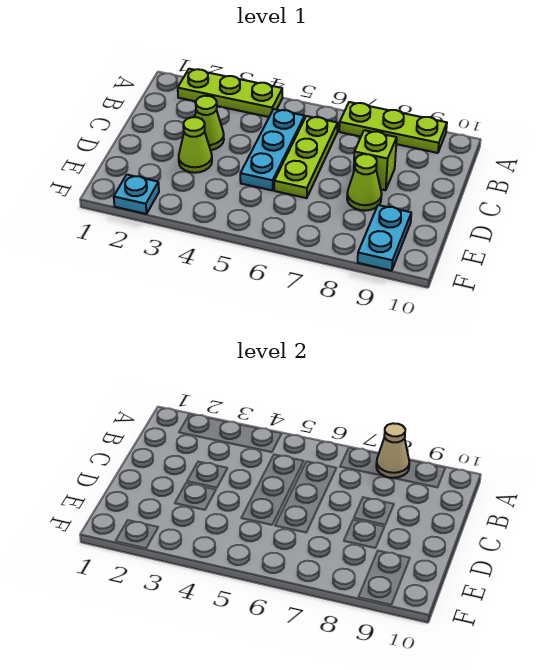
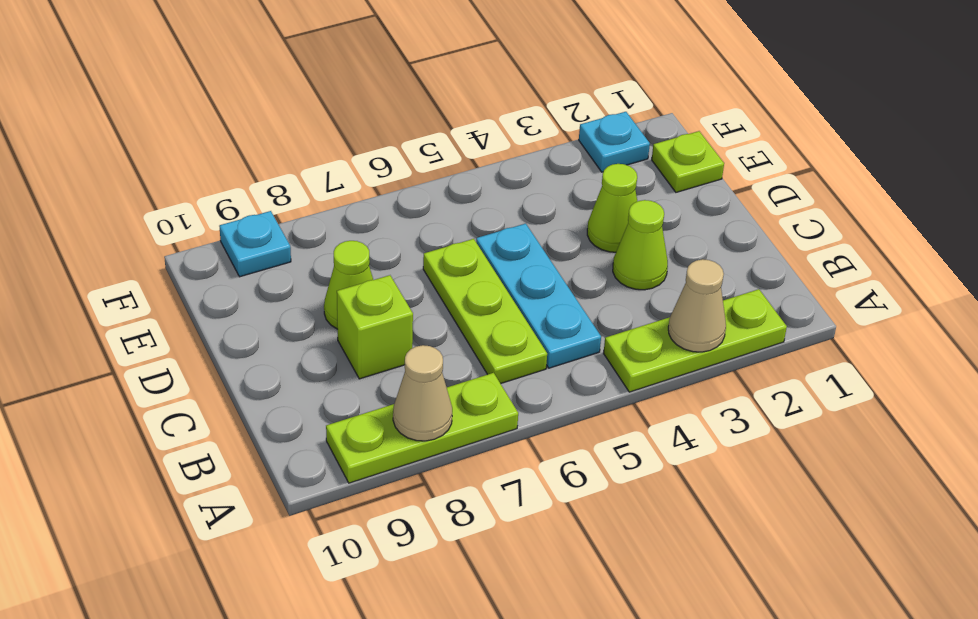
none -> tan 1x1 cone [668,259,726,352]
none -> lime 1x1 plate [652,131,724,192]
cyan 1x2 plate [358,205,411,271] -> cyan 1x1 plate [219,211,291,277]

